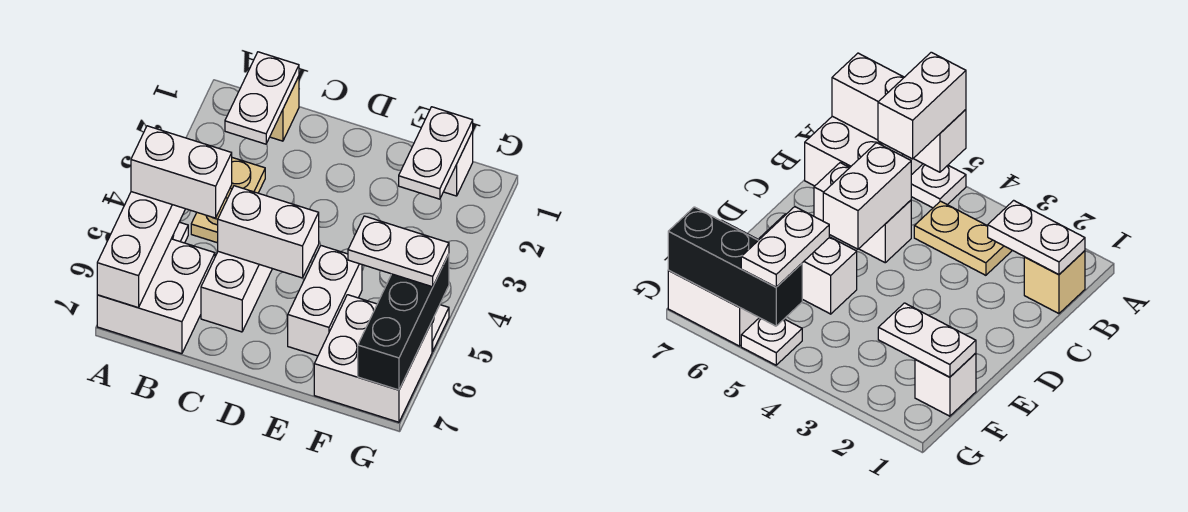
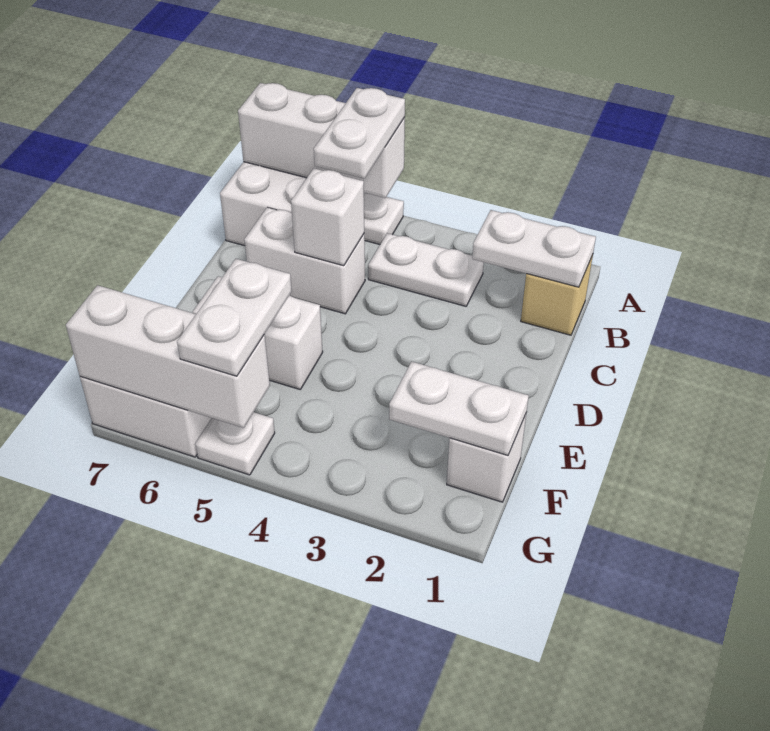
white 1x2 brick [131,126,232,218] -> white 1x2 plate [314,88,405,179]
tan 1x2 plate [191,158,265,243] -> white 1x2 plate [368,233,484,306]
white 1x2 brick [218,186,319,278] -> white 1x1 brick [291,169,364,266]
black 1x3 brick [358,254,449,390] -> white 1x3 brick [66,285,270,428]

